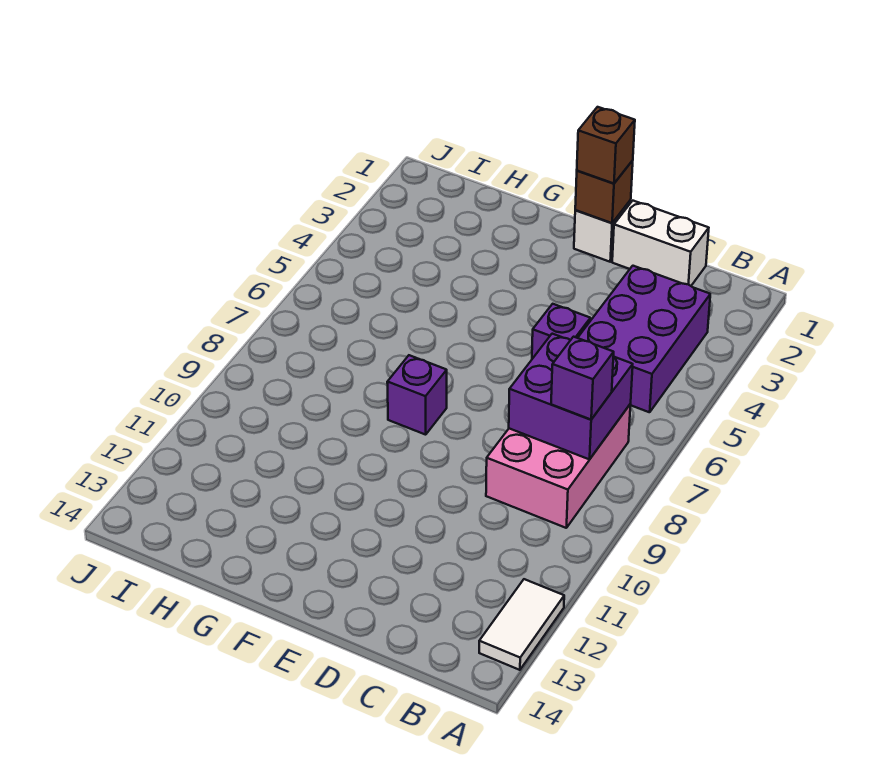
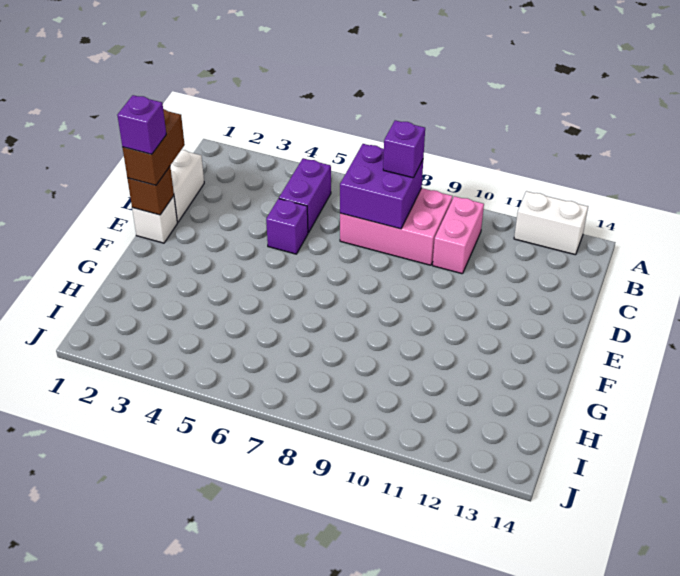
white 1x2 tile [479,579,564,670] -> white 1x2 brick [514,191,588,255]
purple 2x3 brick [578,266,710,412] -> purple 1x2 brick [279,158,331,233]
none -> pink 1x2 brick [433,196,484,274]
brown 1x1 brick [577,107,635,183] -> brown 1x2 brick [122,109,185,185]
purple 1x1 brick [387,355,447,435] -> purple 1x1 brick moved to [117,95,166,154]

